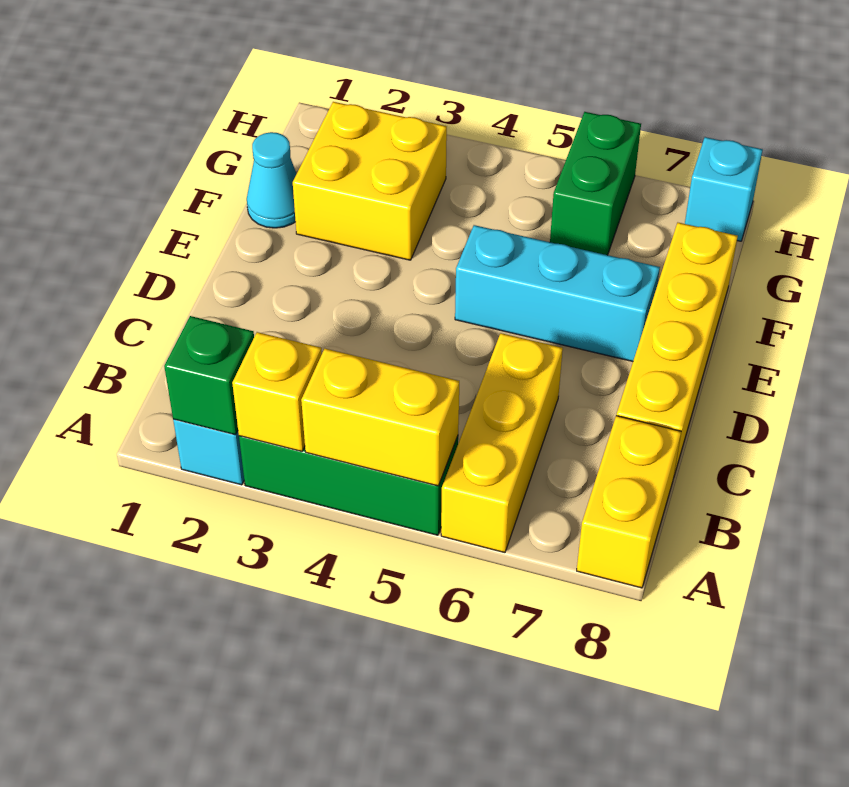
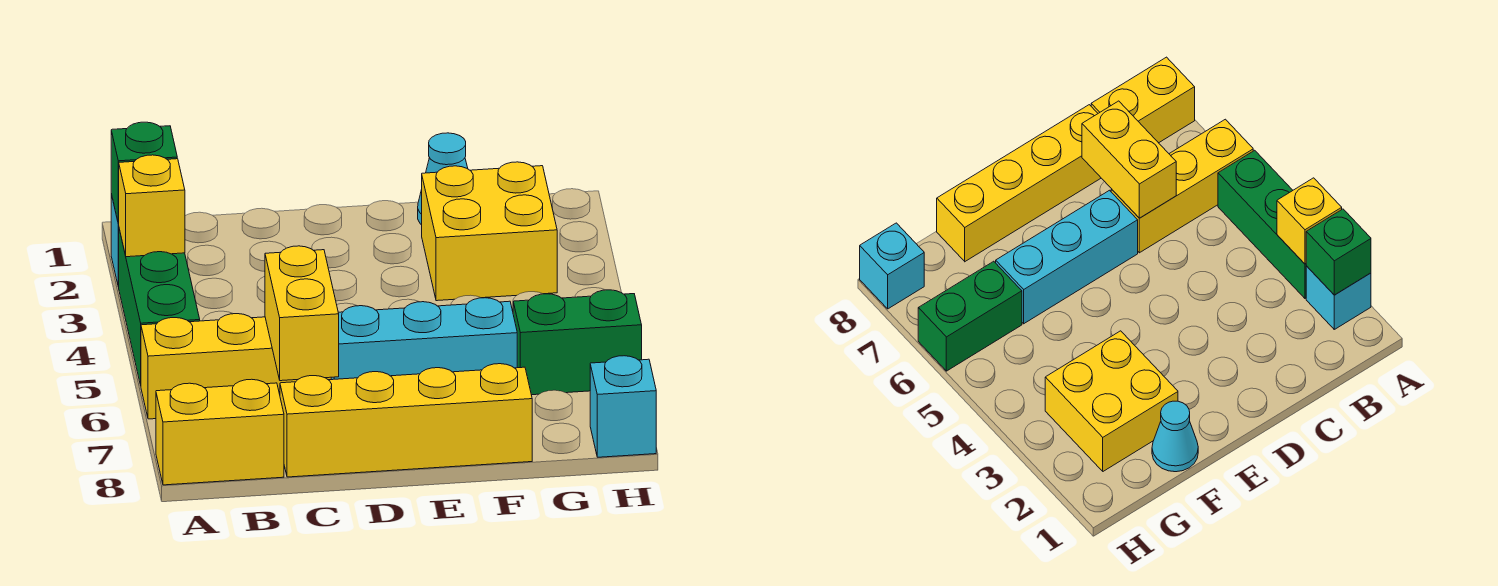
yellow 1x2 brick [301,349,459,486] -> yellow 1x2 brick moved to [265,246,339,381]
cyan 1x3 brick [455,225,660,361] -> cyan 1x3 brick turned to [331,298,517,380]

